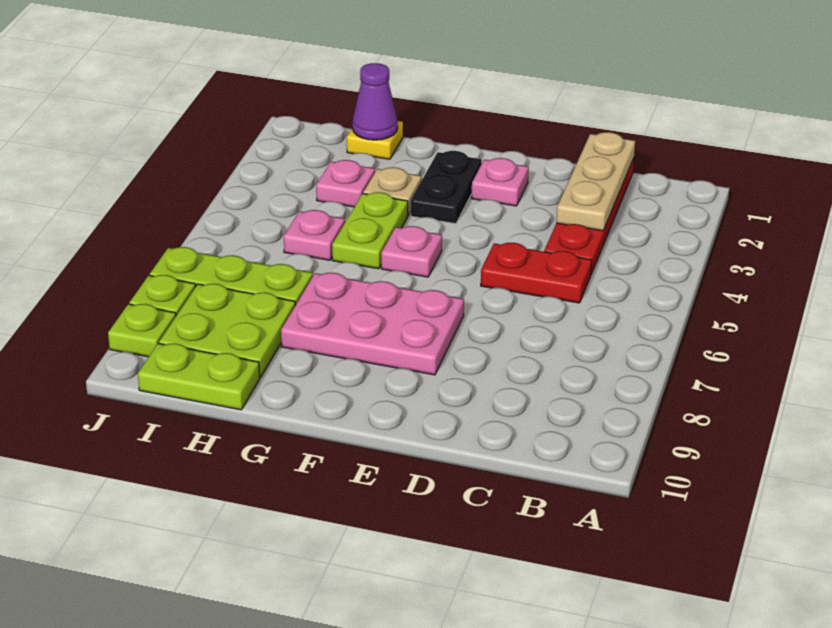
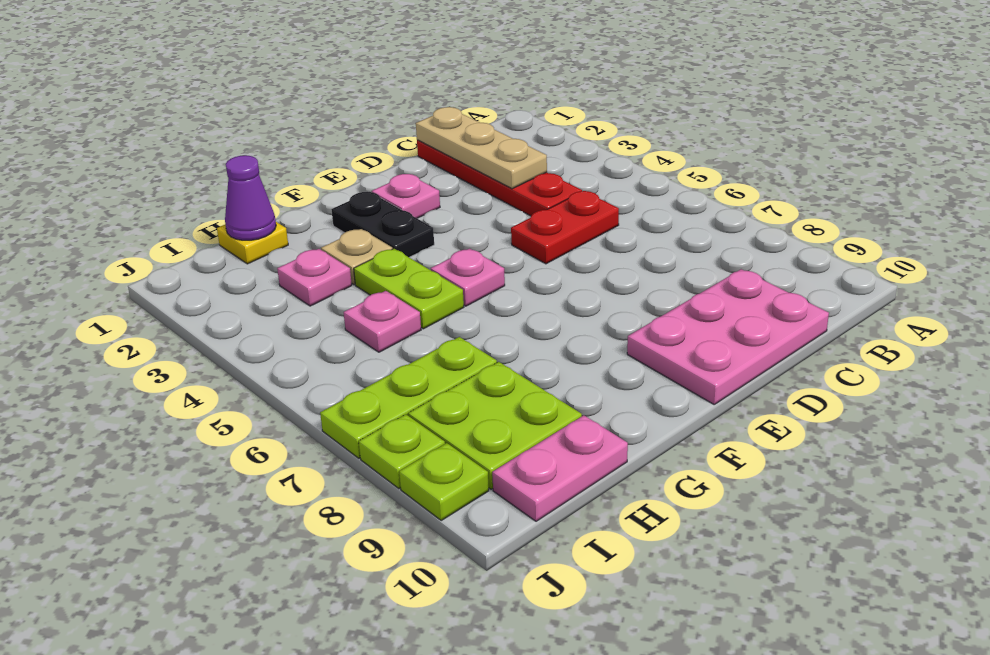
pink 2x3 plate [281,273,464,375] -> pink 2x3 plate moved to [627,269,829,404]
lime 1x2 plate [138,343,260,410] -> pink 1x2 plate [492,415,628,521]

